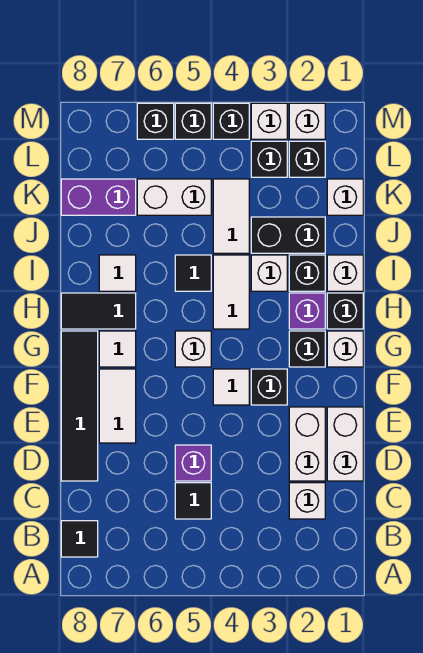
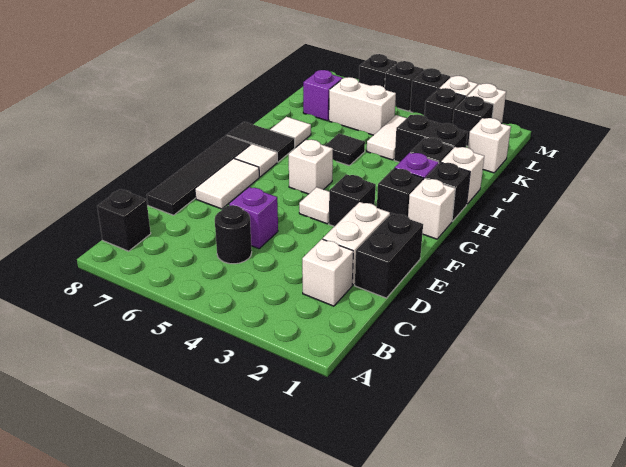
black 1x1 tile [61,521,98,557] -> black 1x1 brick [97,189,151,251]
black 1x1 tile [175,483,211,519] -> black 1x1 round brick [215,205,252,264]
white 1x2 brick [327,407,363,481] -> black 1x2 brick [355,213,423,298]
white 1x2 tile [213,255,249,329] -> none
white 1x1 brick [251,255,287,291] -> none
purple 1x2 brick [61,179,136,215] -> purple 1x1 brick [303,70,343,121]

